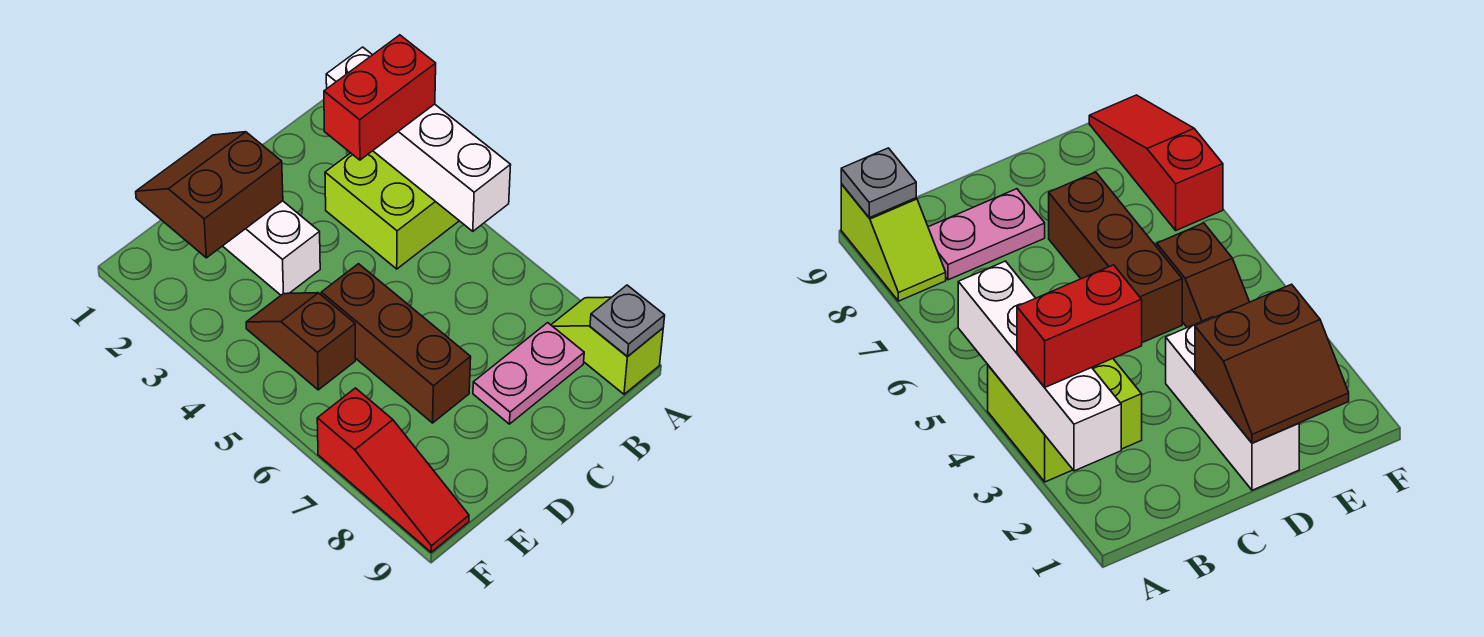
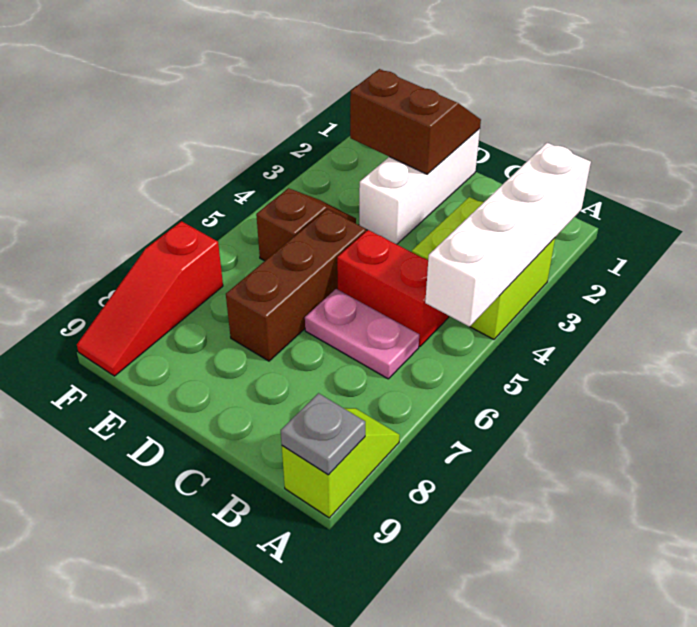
red 1x2 brick [324,35,436,160] -> red 1x2 brick moved to [337,230,449,347]
pink 1x2 plate [473,323,584,424] -> pink 1x2 plate moved to [305,289,419,379]

